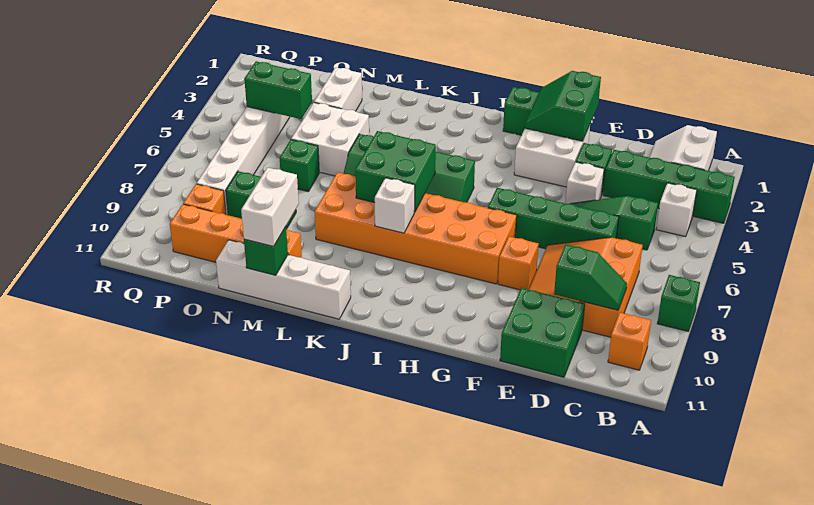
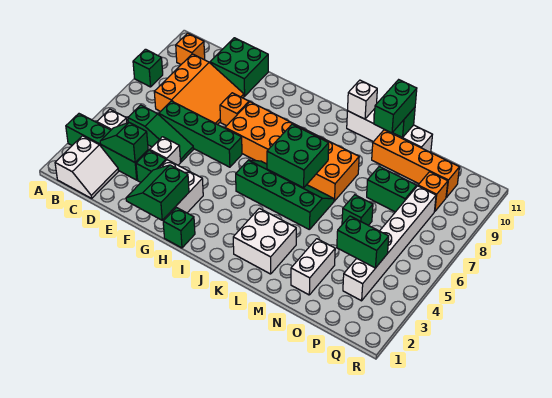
green 1x2 slope [554,245,627,310] -> green 1x2 slope moved to [100,123,148,162]
green 2x2 slope [525,71,601,141] -> green 2x2 slope turned to [126,165,189,220]
white 1x1 brick [375,178,415,233] -> white 1x1 brick moved to [347,80,377,119]
white 2x2 brick [291,103,369,176] -> white 2x2 brick moved to [233,208,296,274]
white 1x2 brick [241,168,299,246] -> green 1x2 brick [374,80,417,133]

